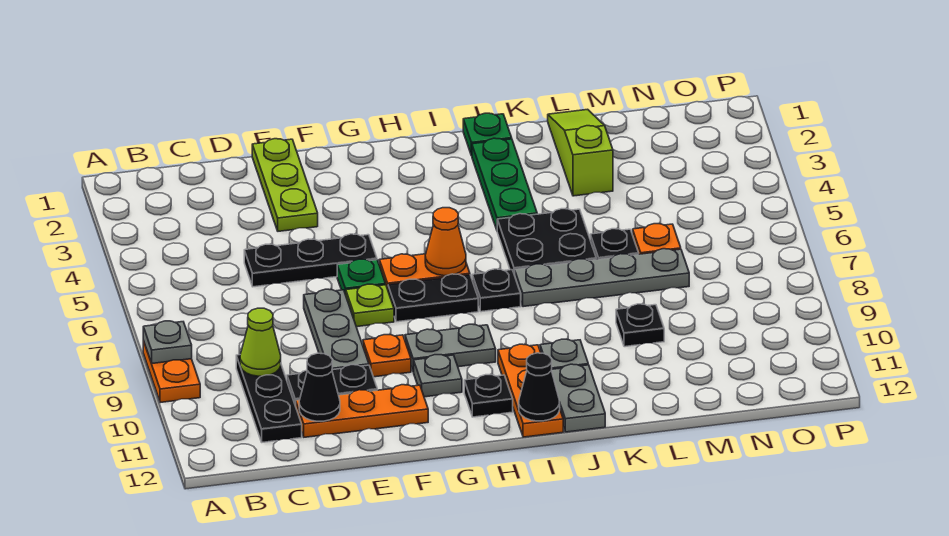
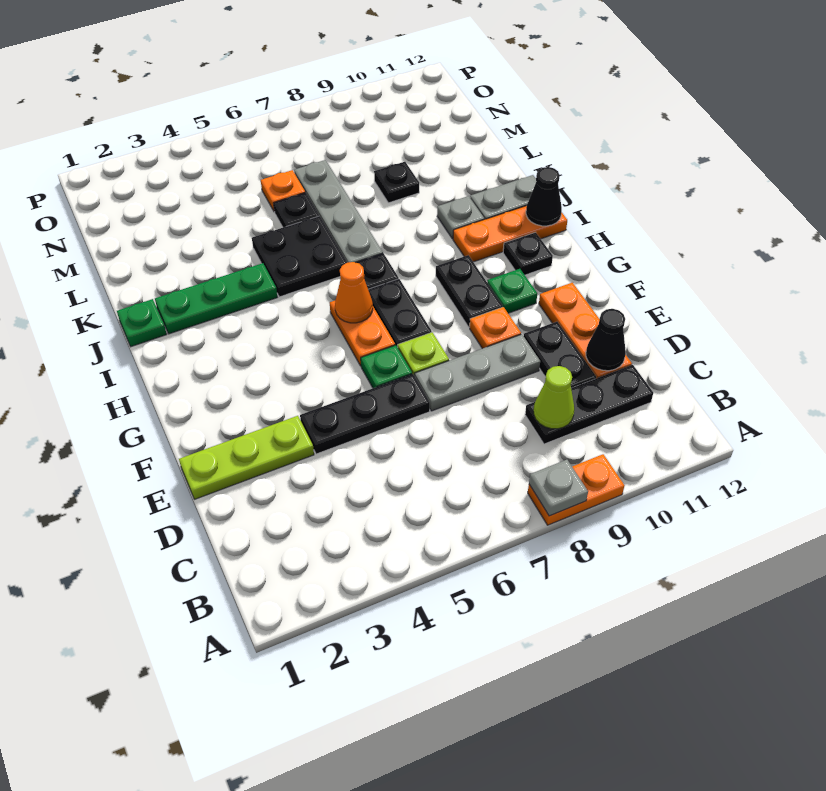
black 1x3 plate [244,234,377,287] -> black 1x3 plate turned to [300,374,430,454]
grey 1x2 plate [405,324,496,372] -> black 1x2 plate [436,255,503,327]
grey 1x1 plate [414,355,462,397] -> green 1x1 plate [487,269,537,313]
lime 1x3 slope [548,109,613,196] -> none

